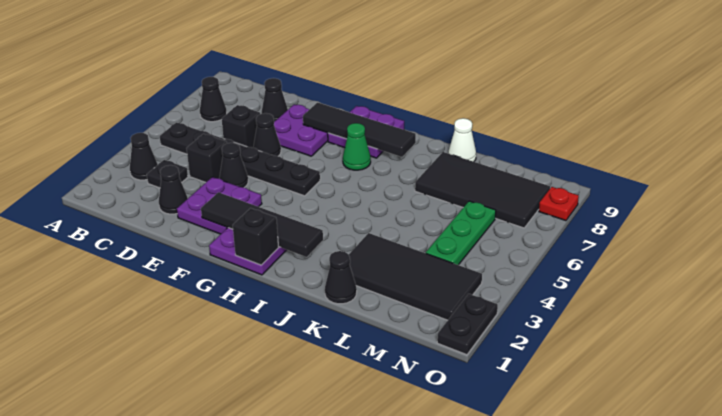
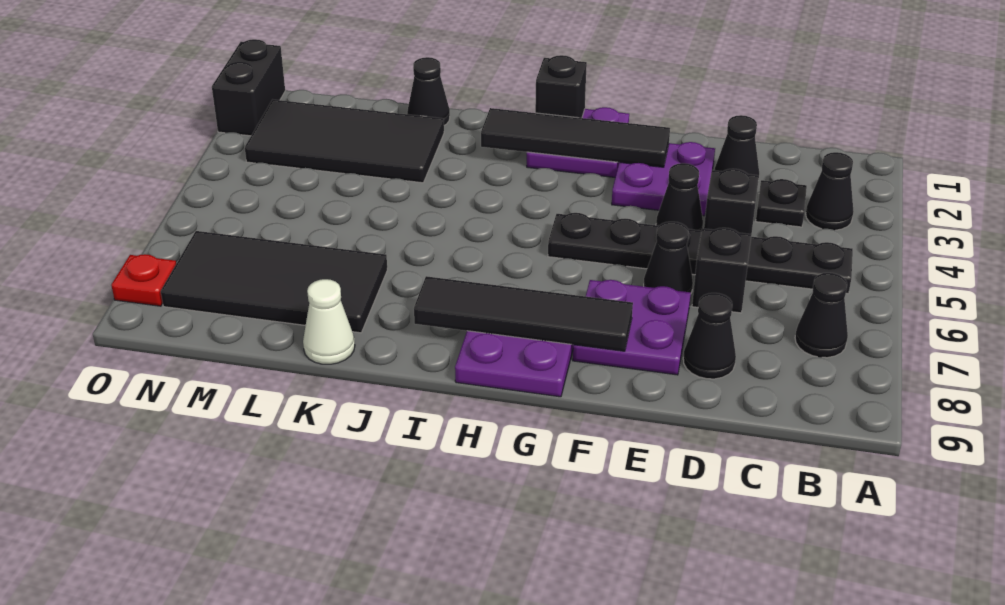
green 1x1 cone [343,123,371,170] -> none
green 1x3 plate [426,201,496,265] -> none
black 1x2 plate [437,294,498,355] -> black 1x2 brick [212,39,285,136]

